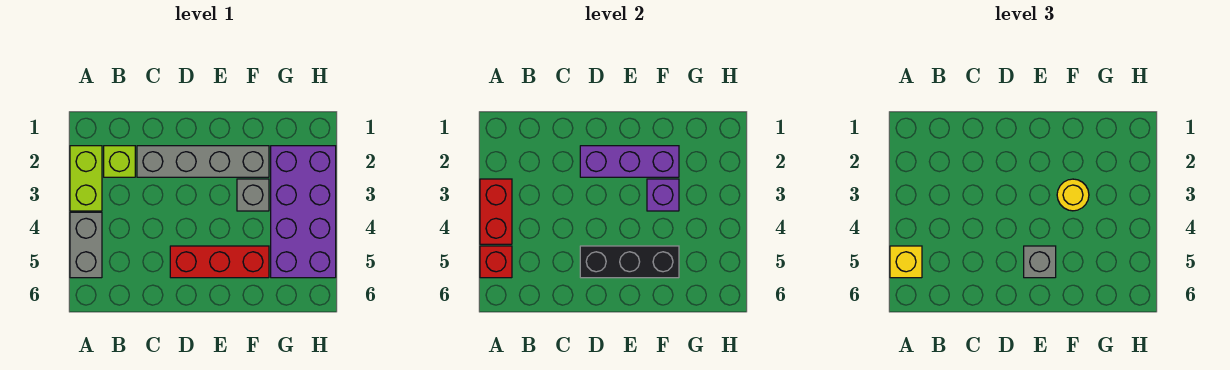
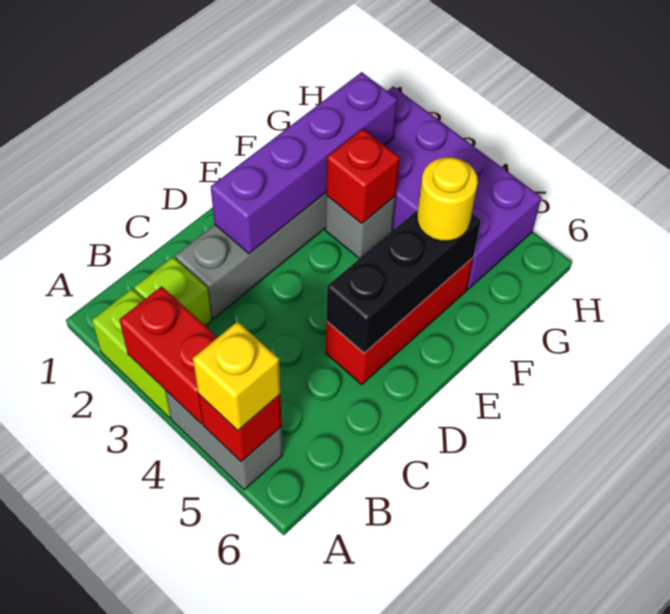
purple 1x3 brick [580,146,679,177] -> purple 1x4 brick [211,72,397,254]
grey 1x1 brick [1024,246,1056,278] -> none
purple 1x1 brick [647,179,679,211] -> red 1x1 brick [326,129,400,224]
yellow 1x1 round brick [1057,179,1089,211] -> yellow 1x1 round brick moved to [417,157,478,241]

